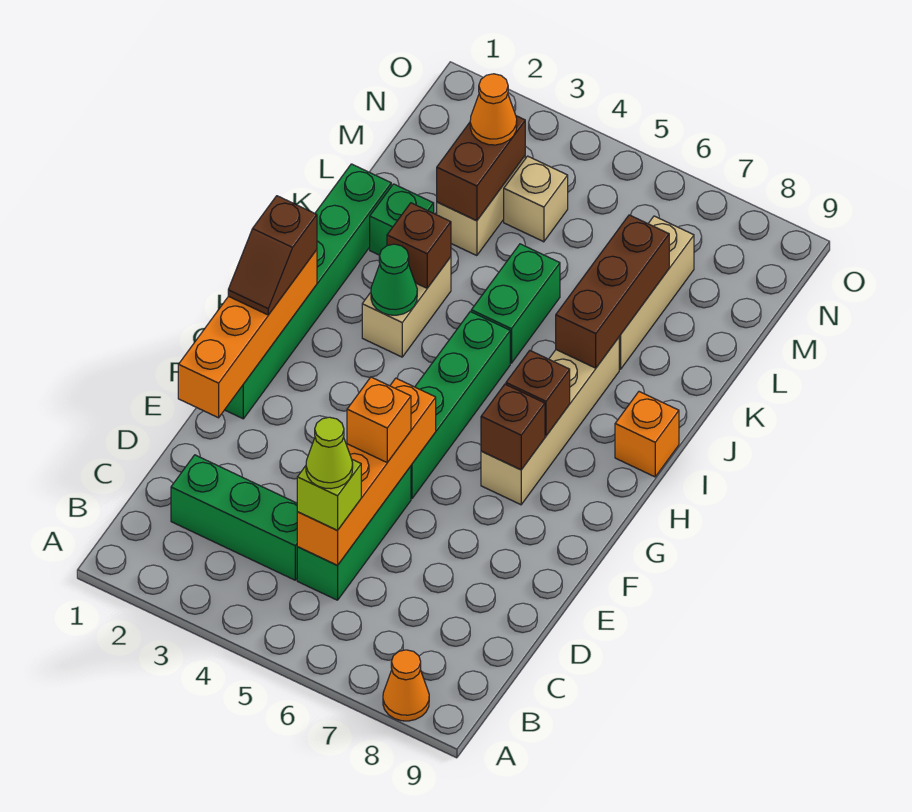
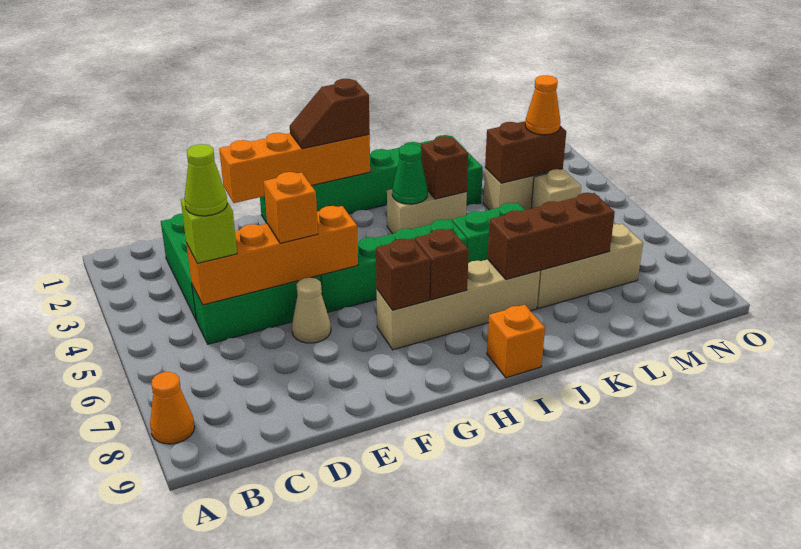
none -> tan 1x1 cone [292,278,331,343]

